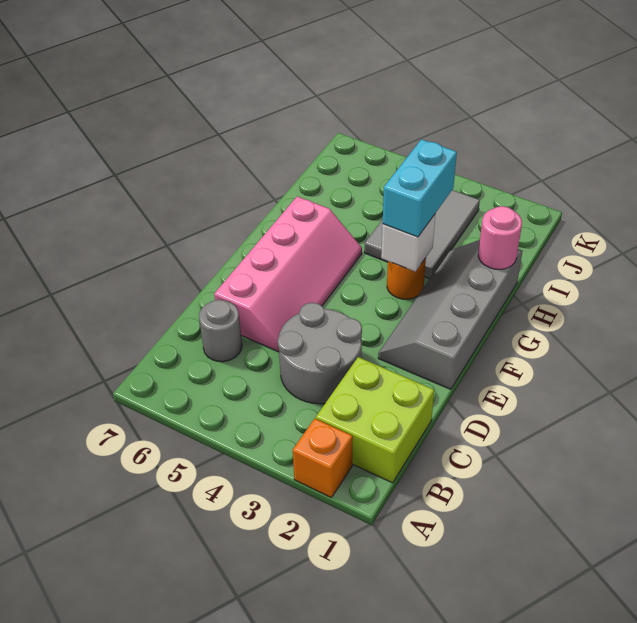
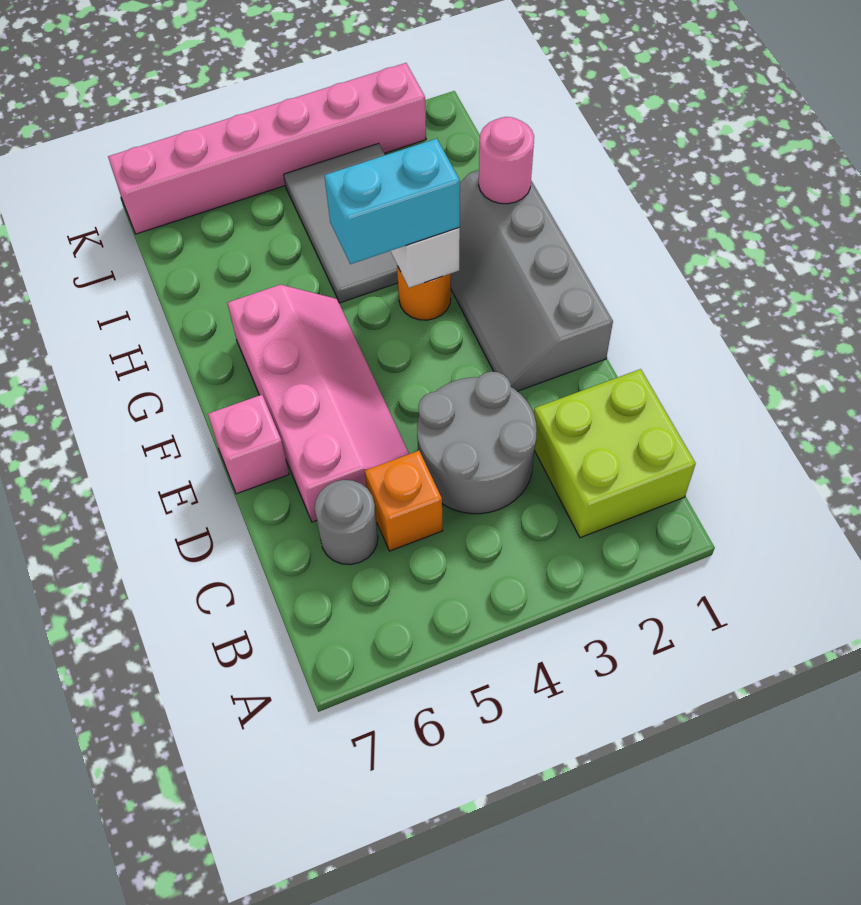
orange 1x1 brick [293,419,353,498] -> orange 1x1 brick moved to [365,451,443,551]
none -> pink 1x1 brick [208,395,289,494]
cyan 1x2 brick [383,139,457,237] -> cyan 1x2 brick turned to [324,139,460,264]
none -> pink 1x6 brick [108,63,426,234]

